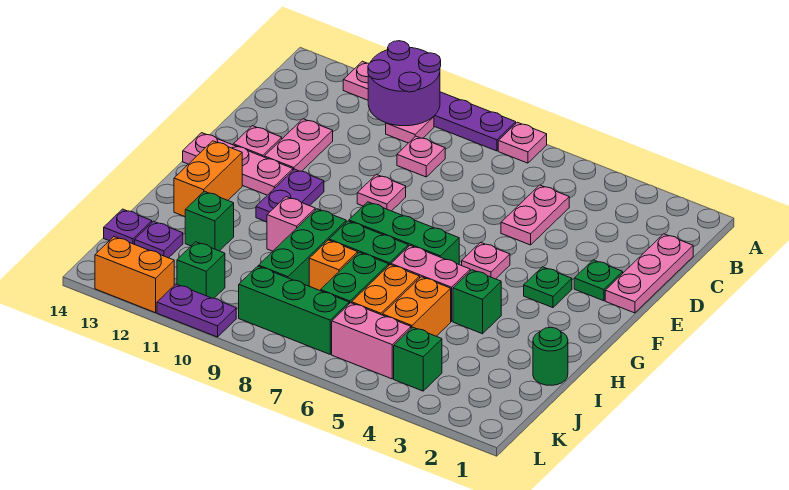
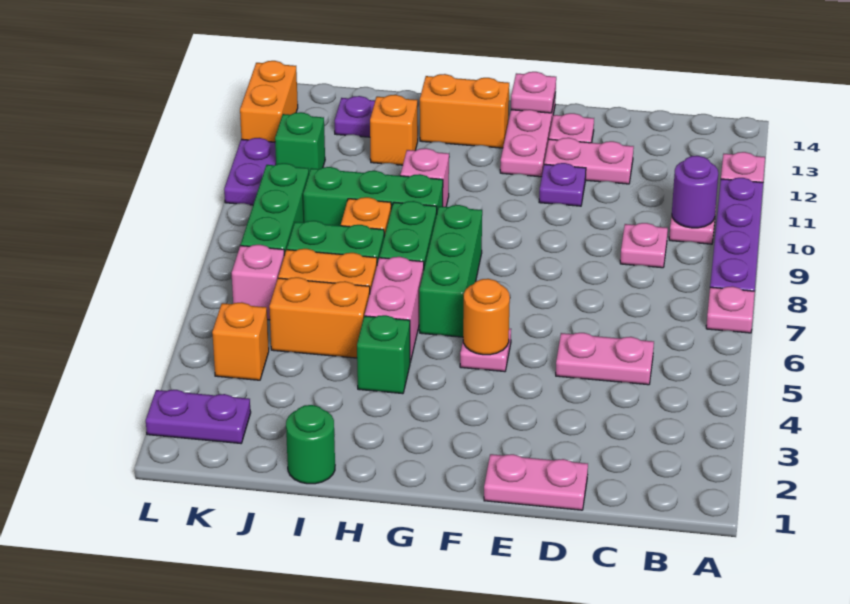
purple 2x2 round brick [368,41,441,126] -> purple 1x1 round brick [672,156,718,228]
pink 1x3 plate [605,234,693,313] -> pink 1x2 plate [484,454,588,510]
green 1x1 plate [574,260,623,301] -> none
pink 1x1 plate [357,175,406,211] -> pink 1x1 plate moved to [511,72,556,113]
green 1x1 plate [524,267,572,308] -> none
none -> orange 1x1 round brick [463,279,510,355]
purple 1x2 plate [256,169,324,222] -> purple 1x2 plate moved to [146,390,251,443]
green 1x1 brick [185,191,234,251] -> orange 1x1 brick [370,95,418,165]
purple 1x1 plate [104,209,152,244] -> purple 1x1 plate moved to [539,163,586,206]
green 1x1 brick [394,327,442,391] -> orange 1x1 brick [212,302,269,380]
pink 1x2 brick [332,303,411,379] -> pink 1x1 brick [232,245,284,320]

